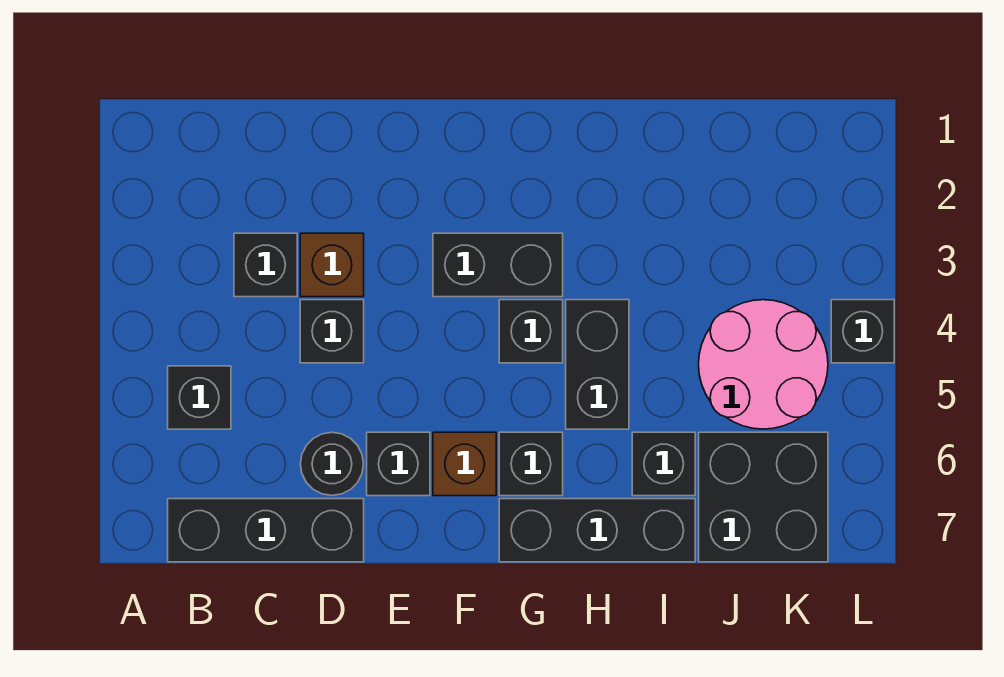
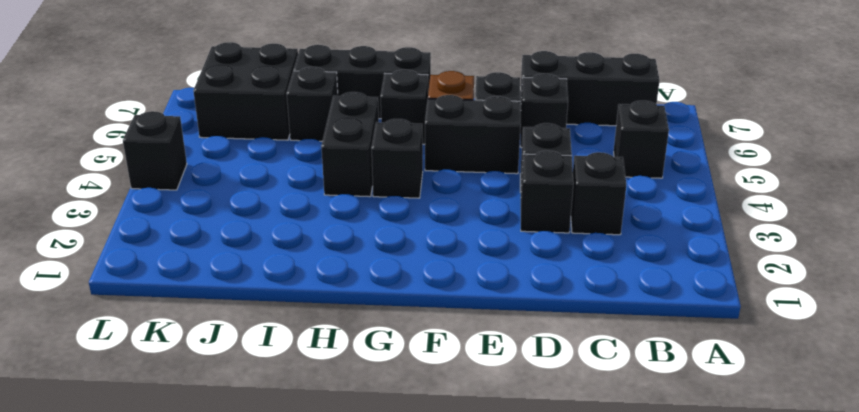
brown 1x1 brick [300,233,364,297] -> black 1x1 brick [521,151,574,233]
black 1x1 round brick [300,432,363,495] -> black 1x1 brick [520,74,568,148]
black 1x2 brick [433,233,563,297] -> black 1x2 brick moved to [425,95,521,174]
pink 2x2 round brick [699,300,828,429] -> none

